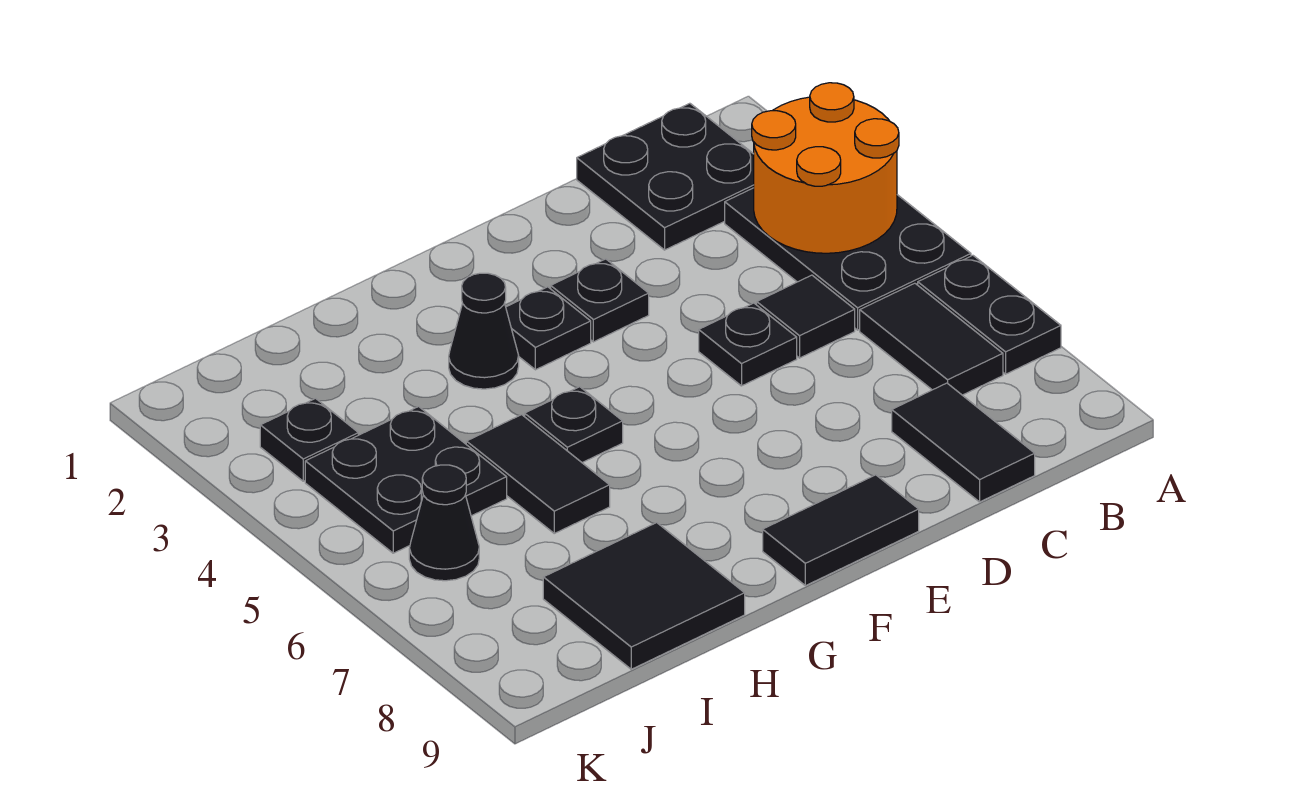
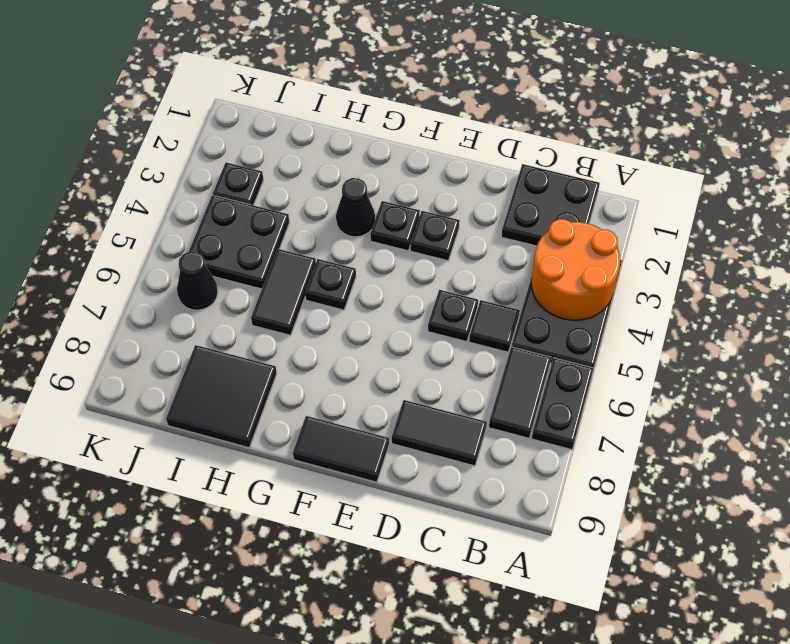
black 1x2 tile [892,383,1035,502] -> black 1x2 tile turned to [392,400,487,466]

